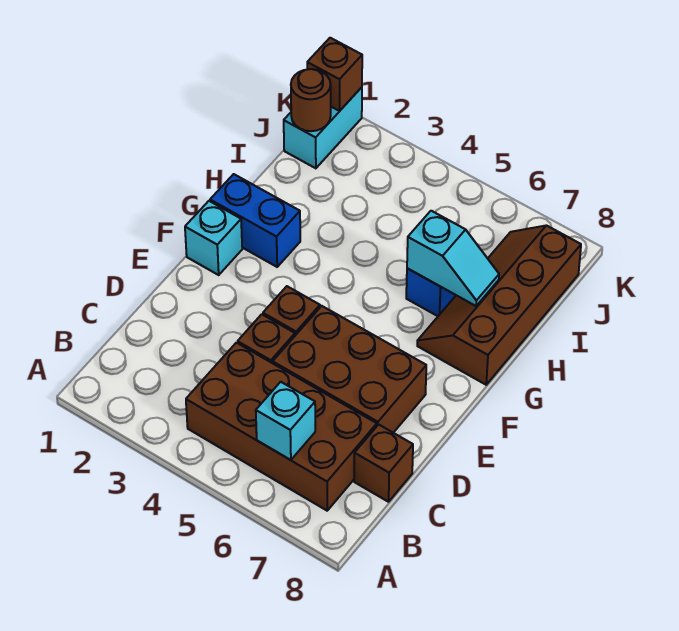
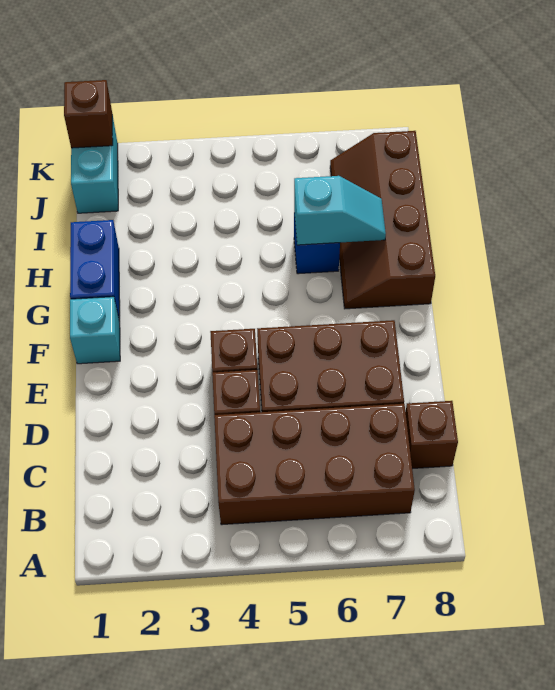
cyan 1x1 brick [256,382,315,460] -> none
blue 1x2 brick [210,174,300,267] -> blue 1x2 brick turned to [70,220,120,322]
brown 1x1 round brick [291,69,331,131] -> none

